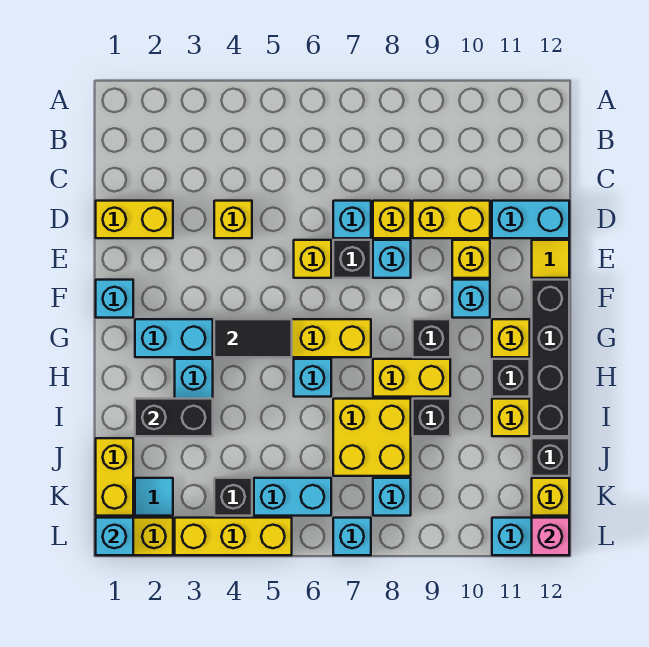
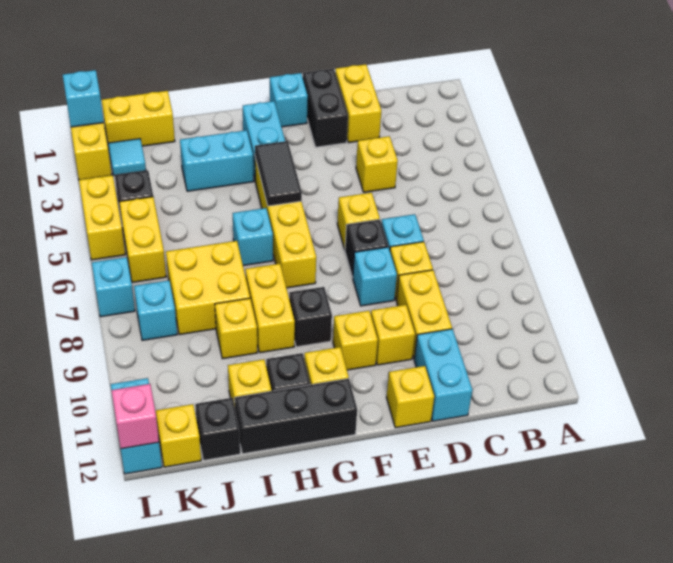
yellow 1x1 tile [532,240,569,278] -> yellow 1x1 brick [387,366,434,428]
cyan 1x1 brick [452,280,490,318] -> yellow 1x1 brick [333,311,378,370]
black 1x4 brick [532,280,569,436] -> black 1x3 brick [235,378,357,454]
black 1x2 brick [135,399,213,436] -> black 1x2 brick moved to [303,69,348,147]
black 1x1 brick [413,399,450,436] -> yellow 1x1 brick [215,298,257,359]
cyan 1x2 brick [254,478,331,516] -> yellow 1x2 brick [119,197,166,282]
yellow 1x3 brick [175,518,292,555] -> yellow 1x2 brick [79,175,125,260]

